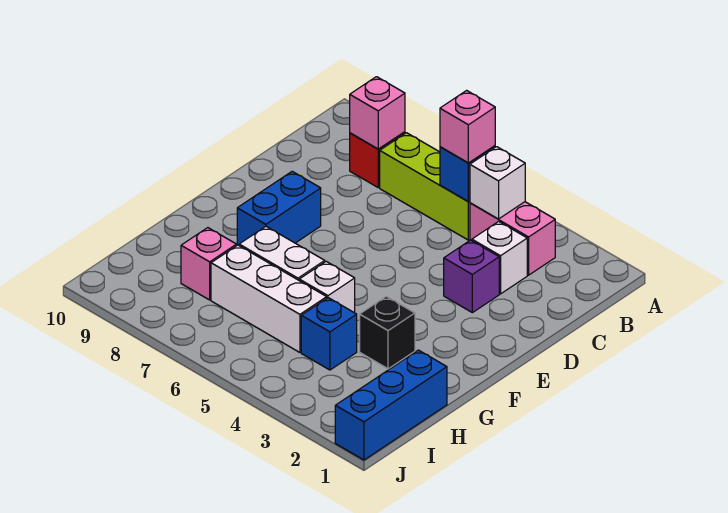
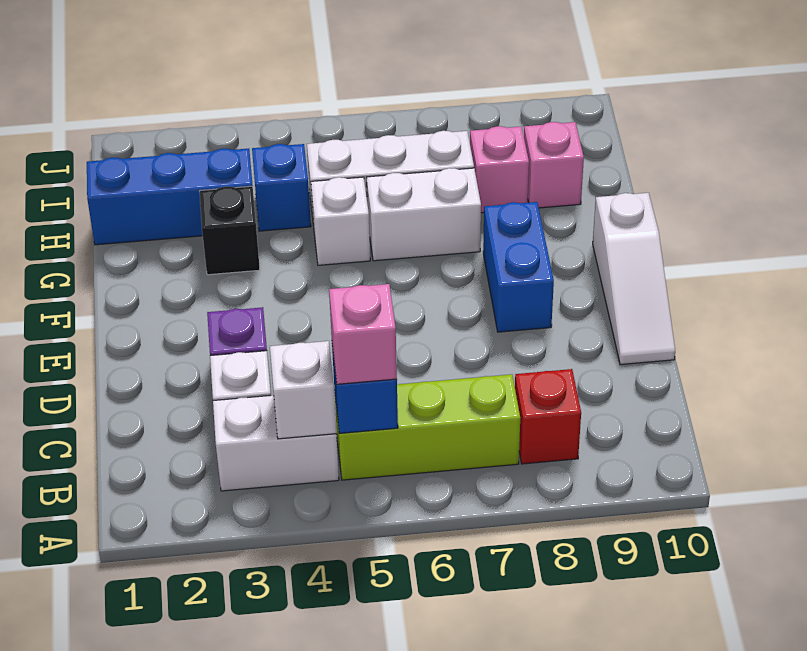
pink 1x2 brick [470,202,555,275] -> white 1x2 brick [213,395,339,491]
pink 1x1 brick [350,77,405,149] -> pink 1x1 brick moved to [524,122,584,208]
none -> white 1x3 slope [593,193,675,365]
blue 1x3 brick [335,350,447,460] -> blue 1x3 brick turned to [87,149,253,245]

